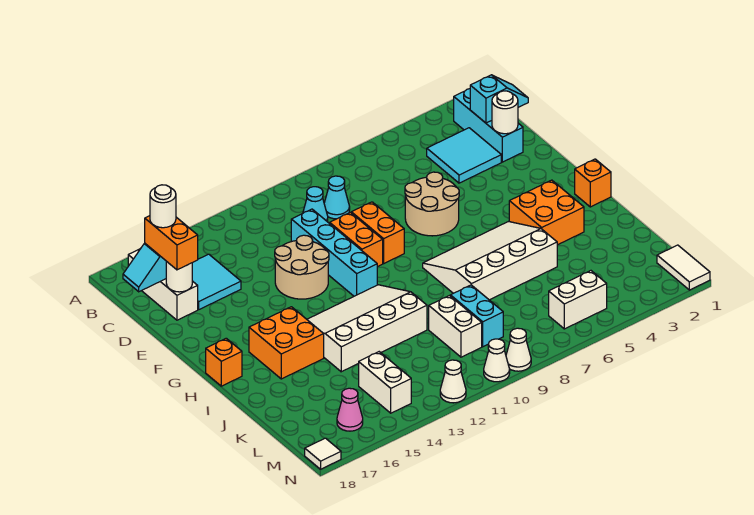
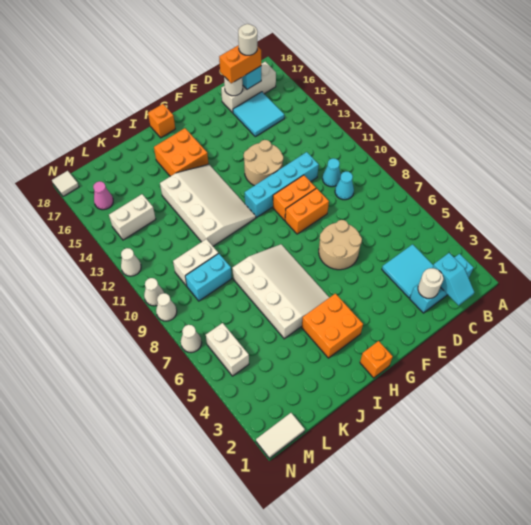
none -> white 1x1 cone [181,325,202,353]

